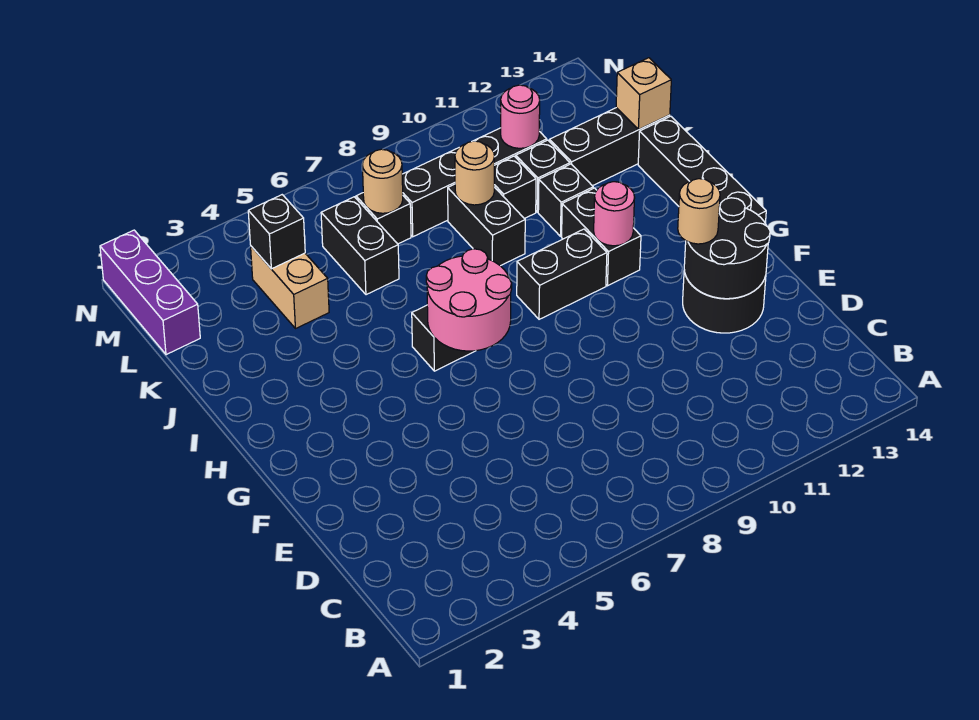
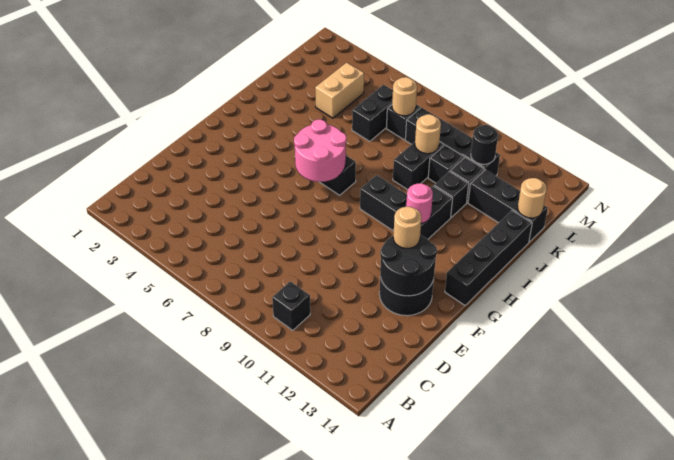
tan 1x1 brick [616,58,671,129] -> tan 1x1 round brick [518,178,547,218]
purple 1x3 brick [100,230,200,355] -> none
black 1x1 brick [248,195,305,269] -> black 1x1 brick moved to [272,281,310,330]
pink 1x1 round brick [501,85,540,148] -> black 1x1 round brick [471,125,498,164]

